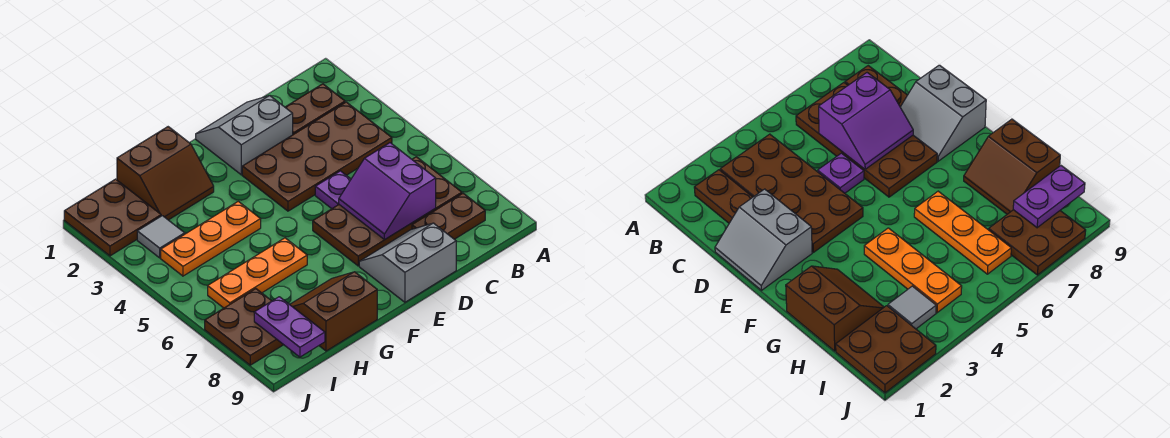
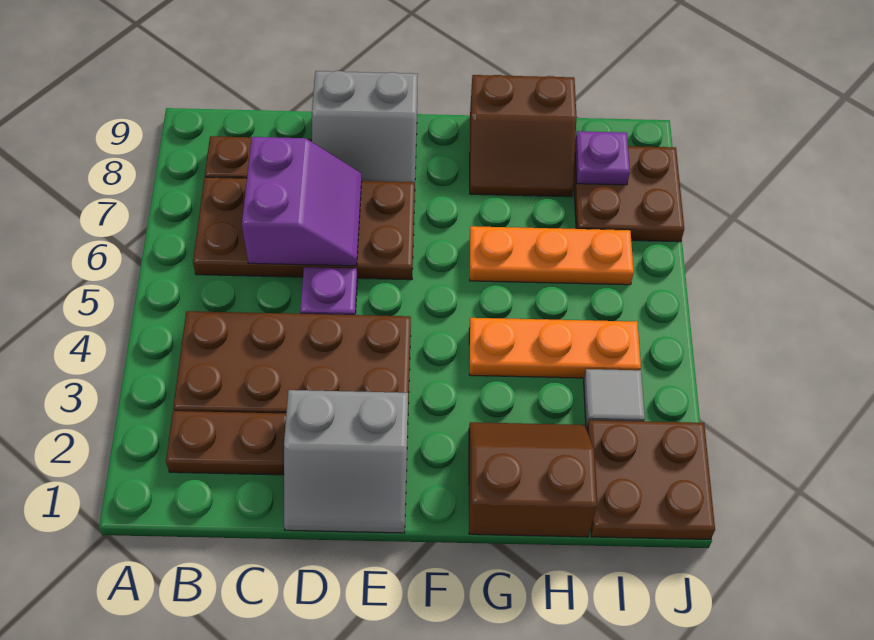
purple 1x2 plate [254,297,325,357] -> purple 1x1 plate [575,131,630,185]

